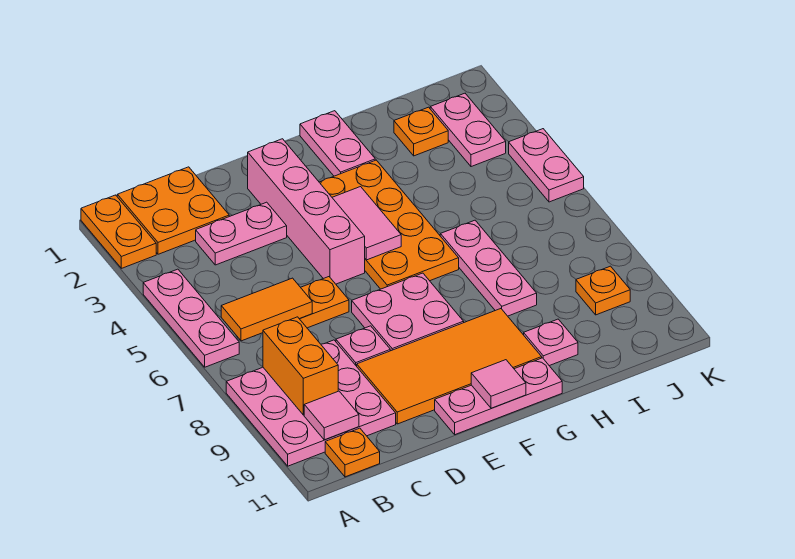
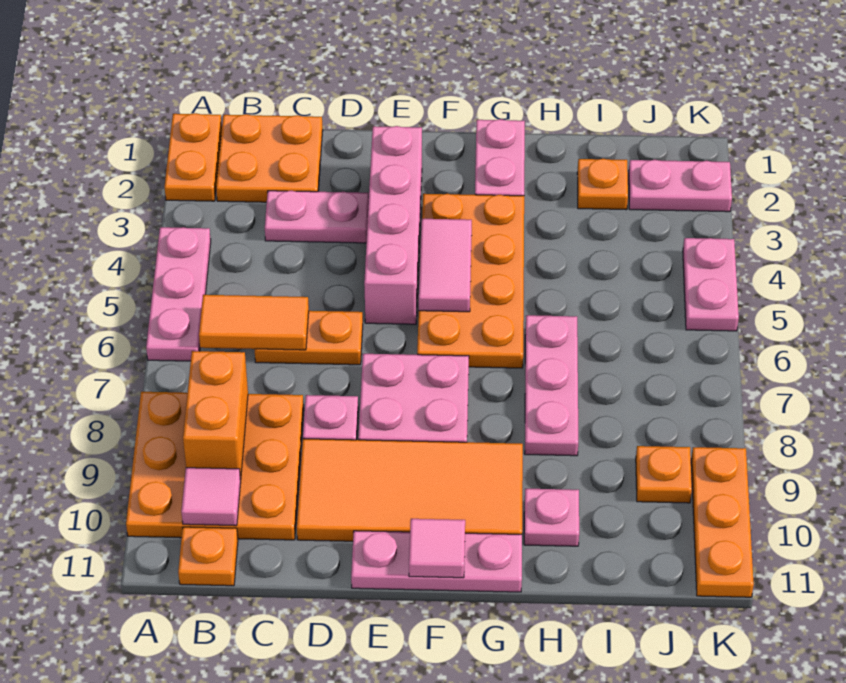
pink 3x3 plate [226,340,396,466] -> orange 3x3 plate [126,392,304,540]
pink 1x2 plate [430,93,506,167] -> pink 1x2 plate turned to [629,160,732,212]
none -> orange 1x3 plate [691,447,754,597]

